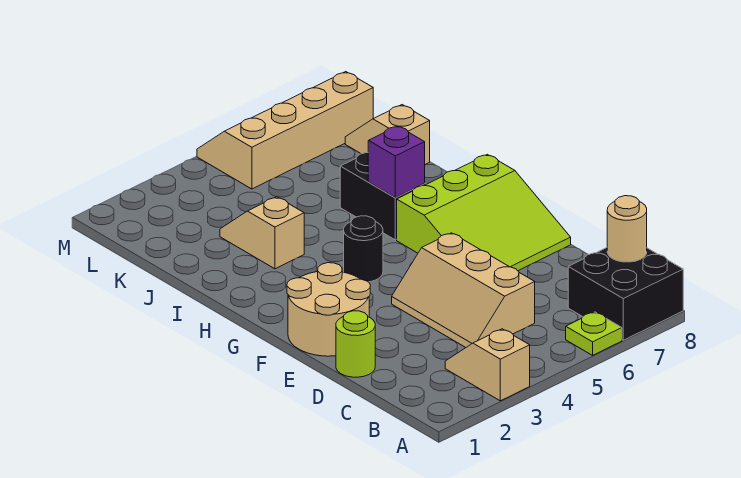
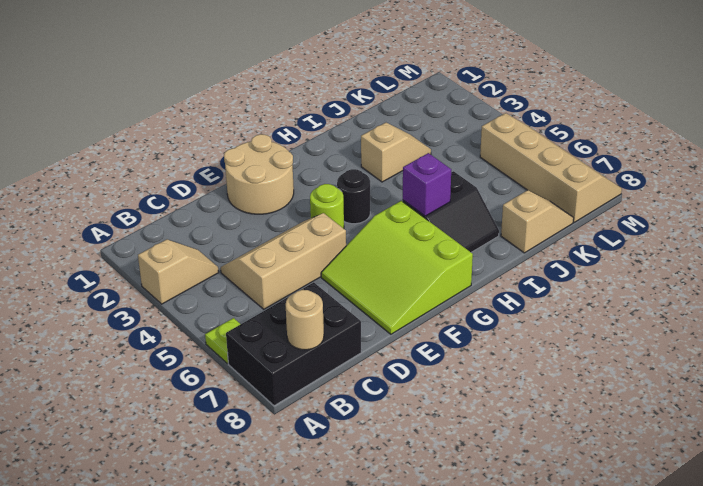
black 2x2 brick [568,248,683,340] -> black 2x3 brick [226,282,361,406]
lime 1x1 round brick [336,311,375,377] -> lime 1x1 round brick moved to [310,184,344,229]

